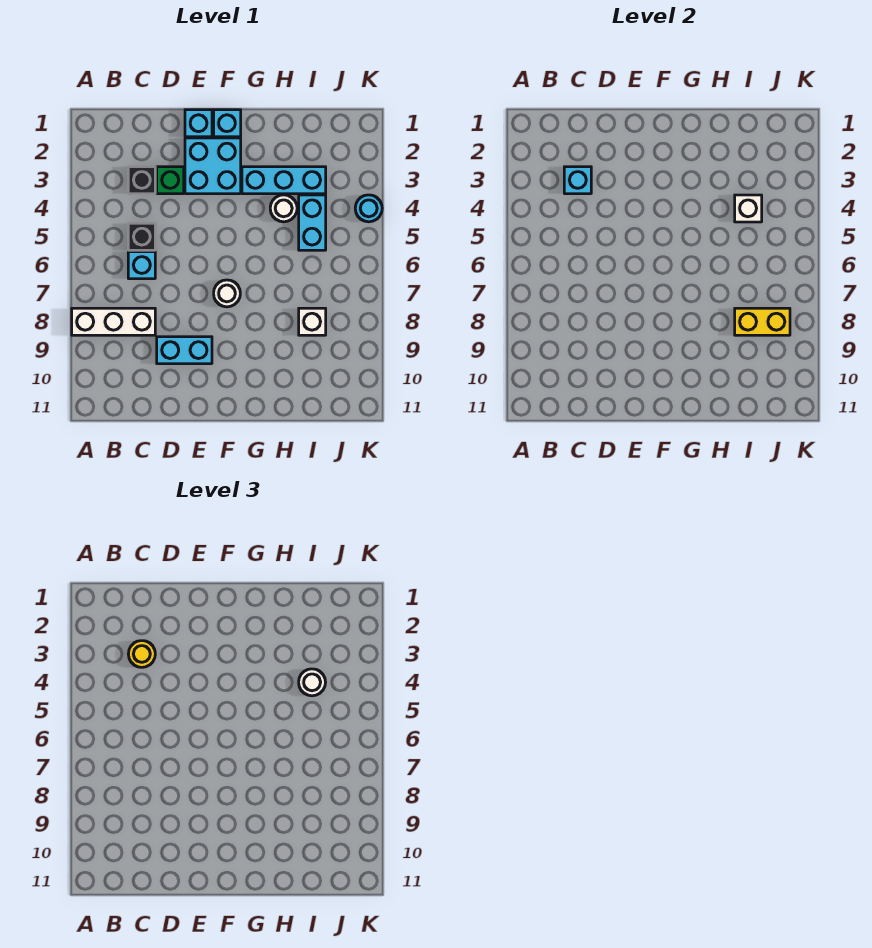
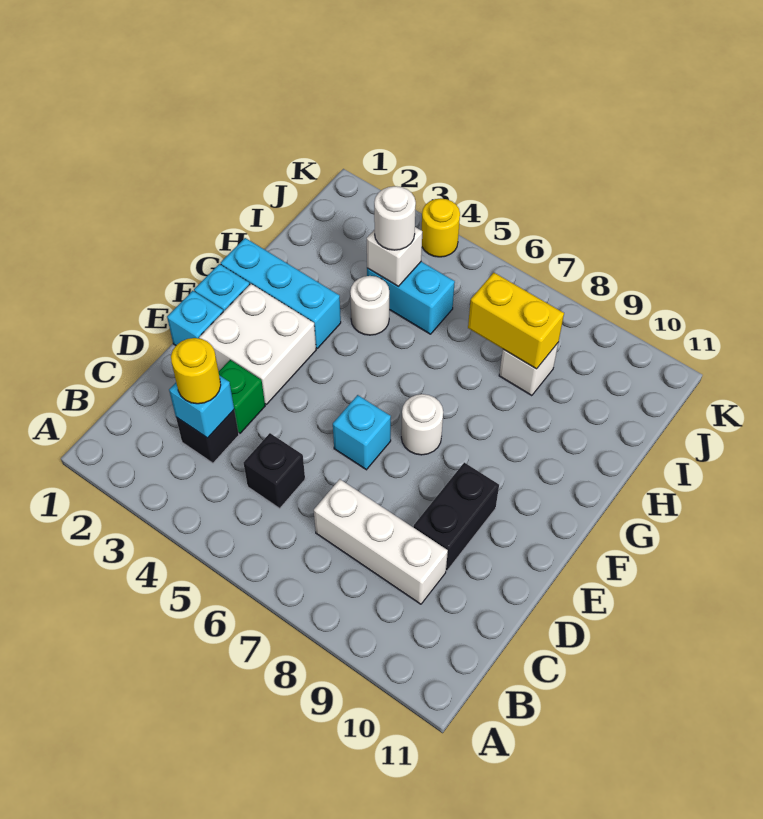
white 1x3 brick [72,308,155,335] -> white 1x3 brick turned to [314,479,448,604]
cyan 1x1 brick [128,252,155,279] -> cyan 1x1 brick moved to [333,395,391,470]
cyan 1x2 brick [157,337,212,364] -> black 1x2 brick [413,463,499,571]
cyan 2x2 brick [185,138,241,194] -> white 2x2 brick [199,284,316,404]
cyan 1x3 brick [242,167,326,194] -> cyan 1x3 brick turned to [221,238,341,348]
yellow 1x2 brick [735,308,790,335] -> yellow 1x2 brick turned to [468,273,564,369]
cyan 1x1 round brick [355,195,382,222] -> yellow 1x1 round brick [422,199,460,257]

